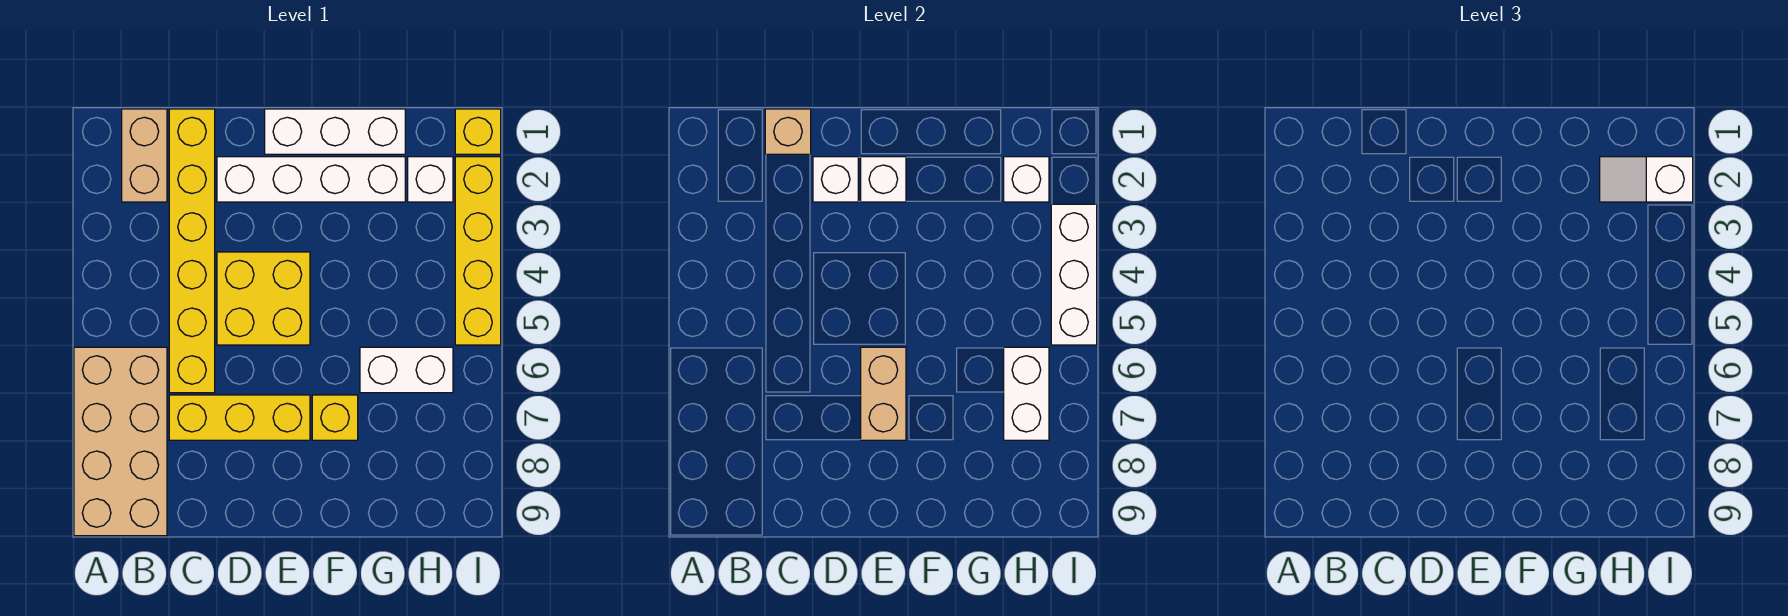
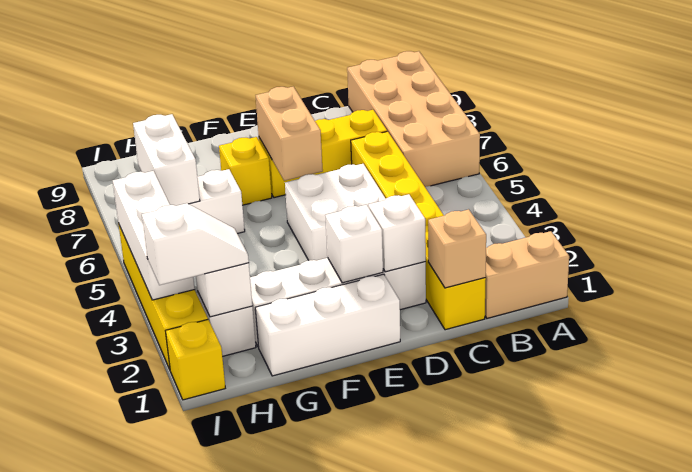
tan 1x2 brick [122,109,167,202] -> tan 1x2 brick turned to [485,231,569,318]
yellow 2x2 brick [217,252,310,345] -> white 2x2 brick [285,164,386,261]

